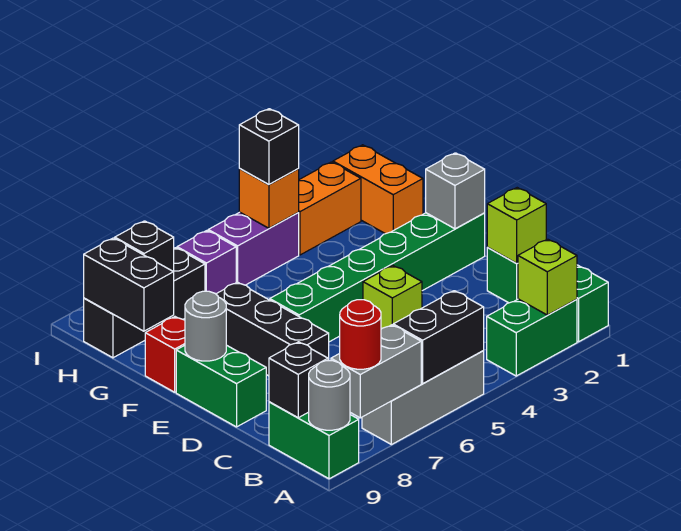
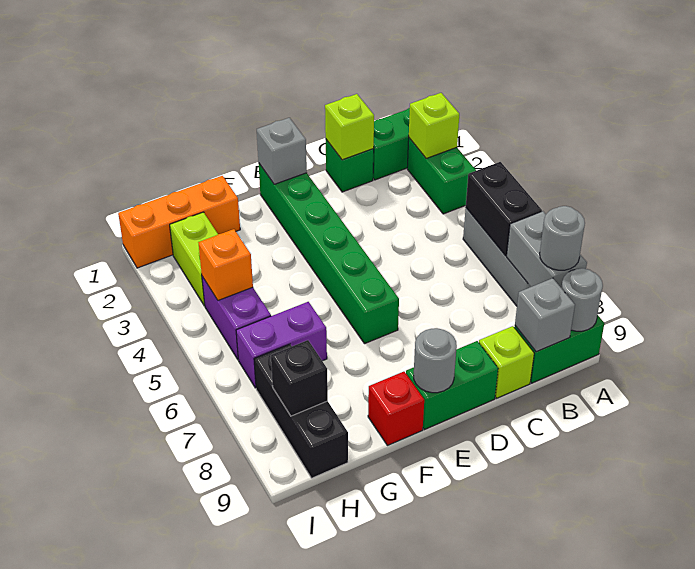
red 1x1 round brick [340,300,381,369] -> grey 1x1 round brick [540,206,585,270]
black 1x1 brick [269,342,328,418] -> grey 1x1 brick [515,278,575,352]
lime 1x1 brick [363,265,422,329] -> lime 1x1 brick moved to [479,326,534,398]
black 1x3 brick [216,282,329,376] -> none
orange 1x2 brick [333,145,423,234] -> orange 1x3 brick [118,176,240,268]
black 1x2 brick [84,238,174,331] -> none
orange 1x2 brick [298,162,361,255] -> lime 1x2 brick [170,212,218,306]
black 1x1 brick [239,109,299,184] -> none
purple 1x1 brick [177,231,236,294] -> purple 1x2 brick [236,302,327,388]

